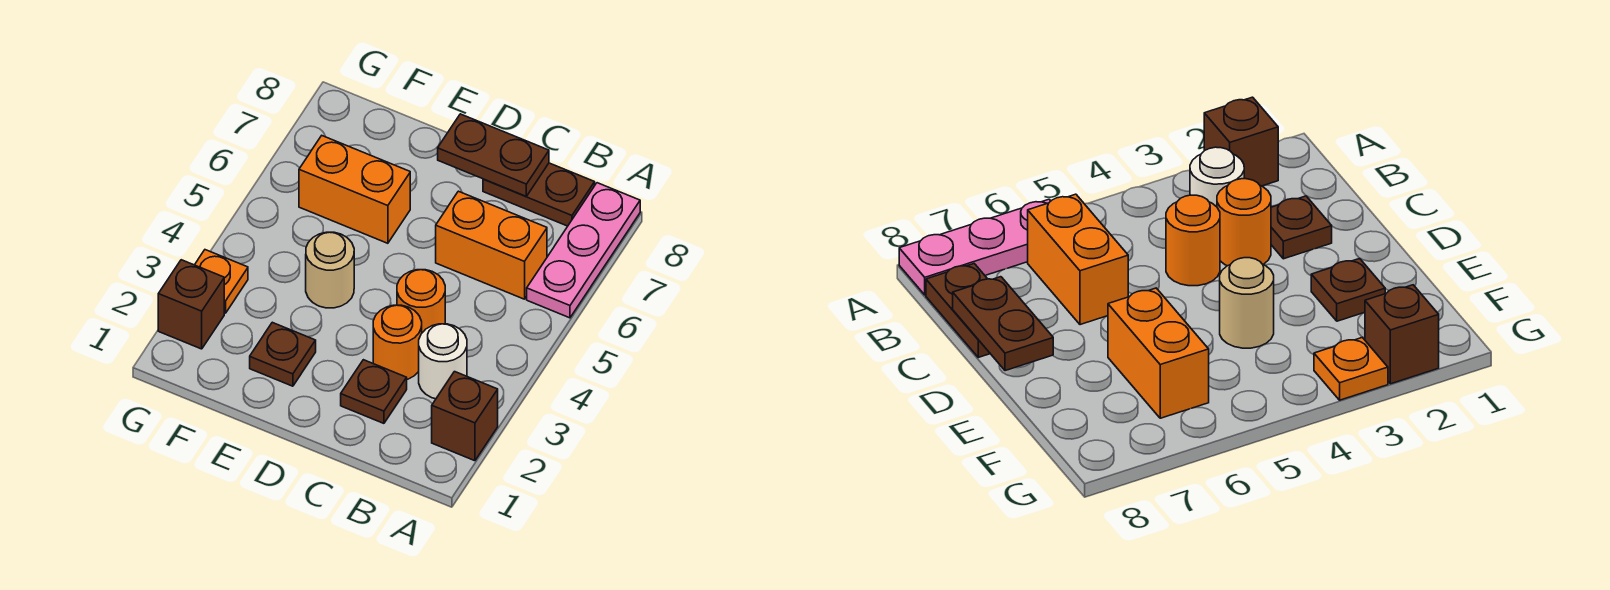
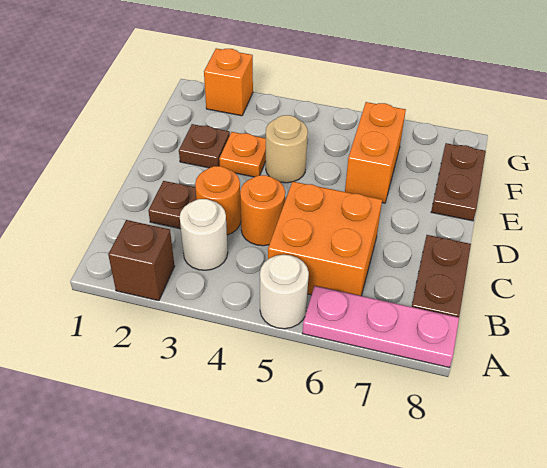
none -> white 1x1 round brick [260,255,309,329]
orange 1x2 brick [436,191,547,299] -> orange 2x2 brick [268,182,382,296]
brown 1x2 plate [438,114,549,196] -> brown 1x2 plate moved to [431,143,486,221]
brown 1x1 brick [158,260,224,349] -> orange 1x1 brick [204,48,253,116]
orange 1x1 plate [195,250,248,313] -> orange 1x1 plate moved to [219,132,266,177]

